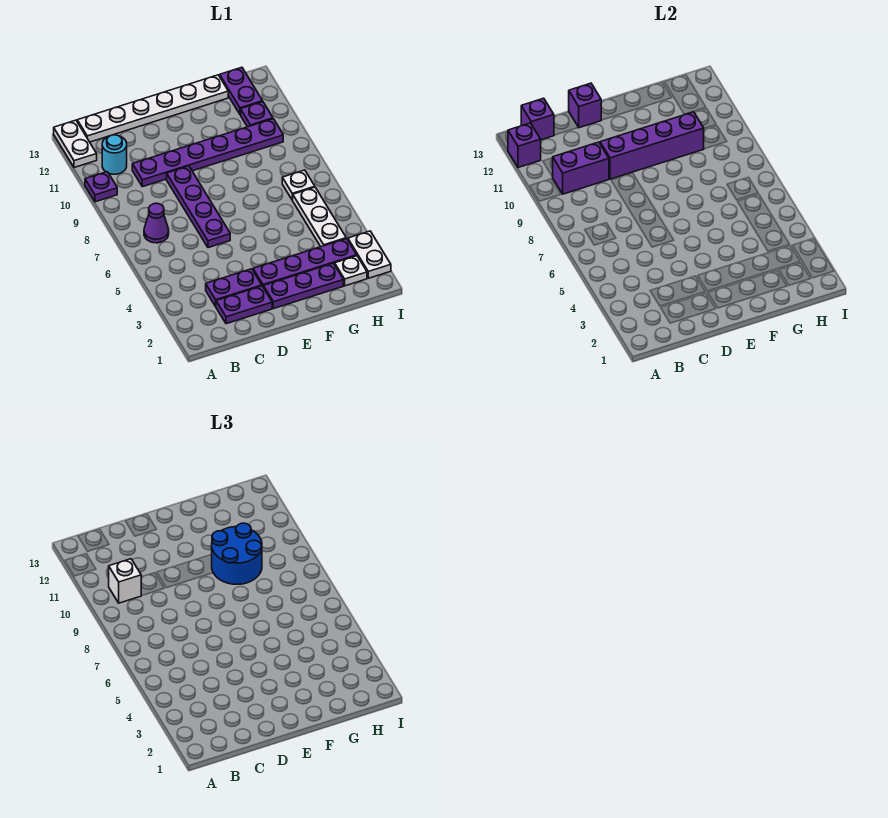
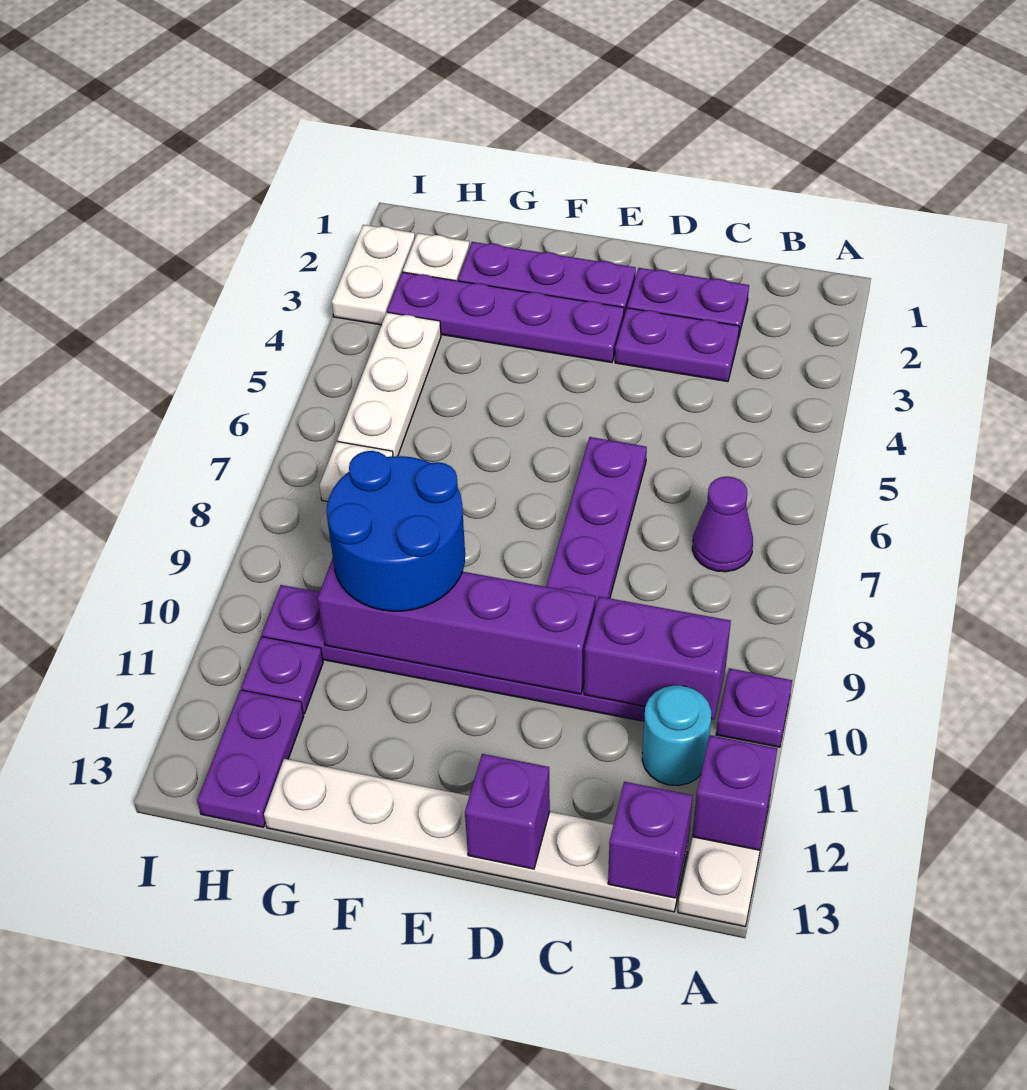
white 1x1 brick [109,559,141,603] -> none

